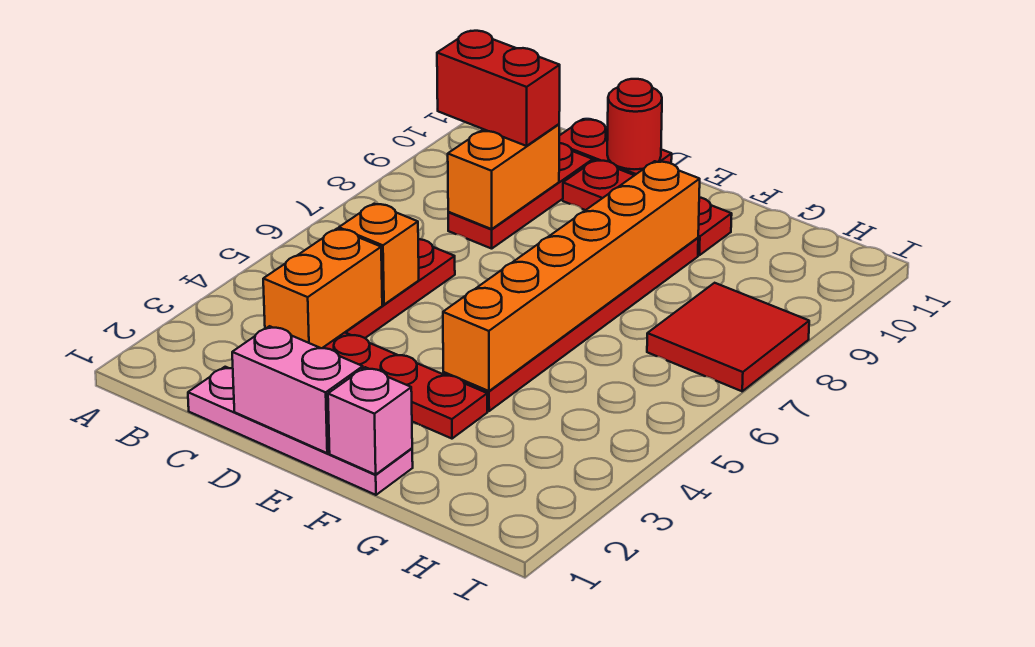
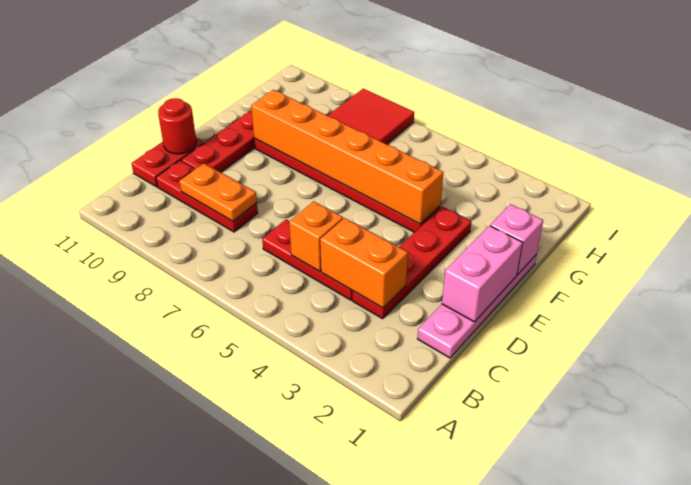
red 1x2 brick [437,31,560,146] -> none
orange 1x2 brick [448,124,559,229] -> orange 1x2 plate [179,163,257,221]

